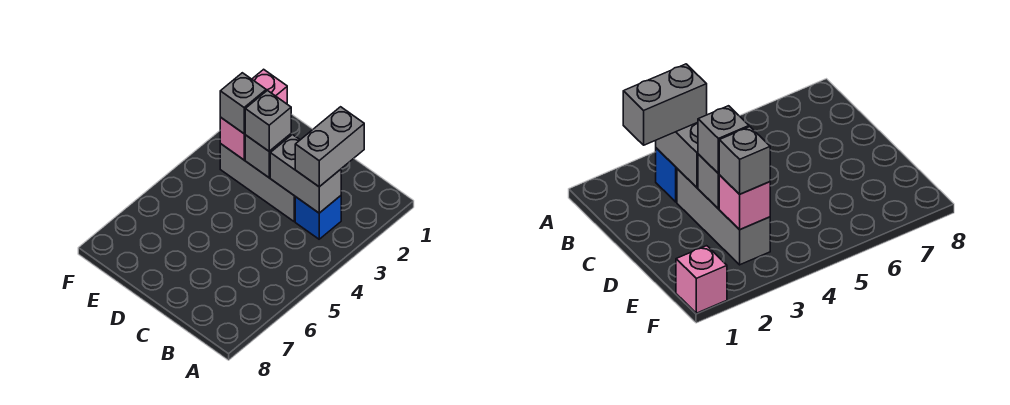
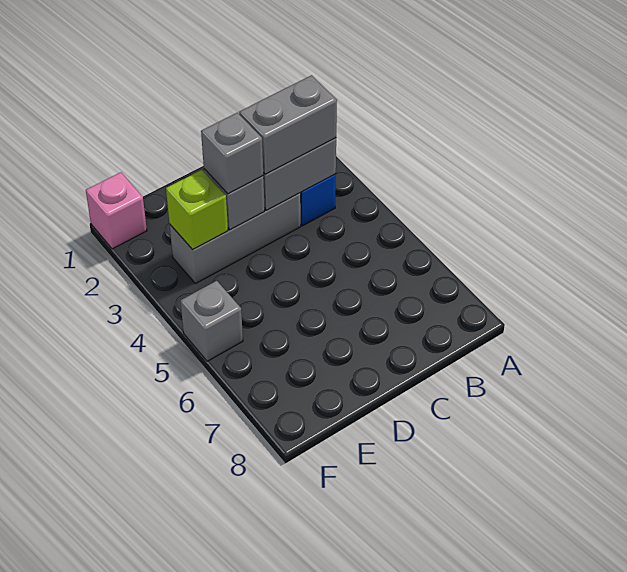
grey 1x2 brick [295,107,364,187] -> grey 1x2 brick turned to [239,75,337,174]
pink 1x1 brick [220,117,245,160] -> lime 1x1 brick [166,170,228,250]
grey 1x1 brick [220,73,266,133] -> grey 1x1 brick moved to [180,281,243,361]

